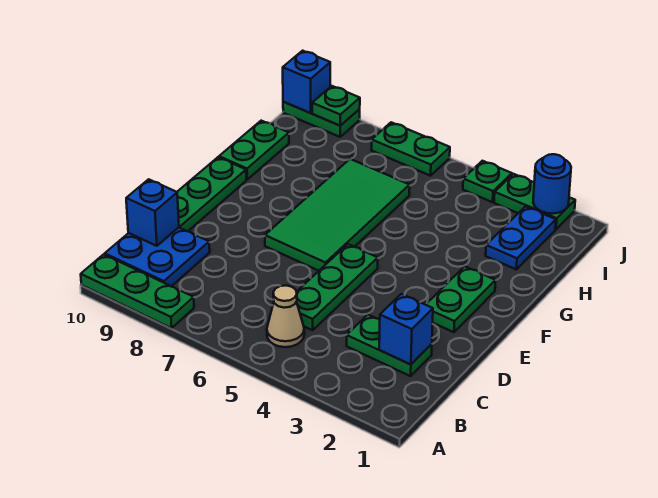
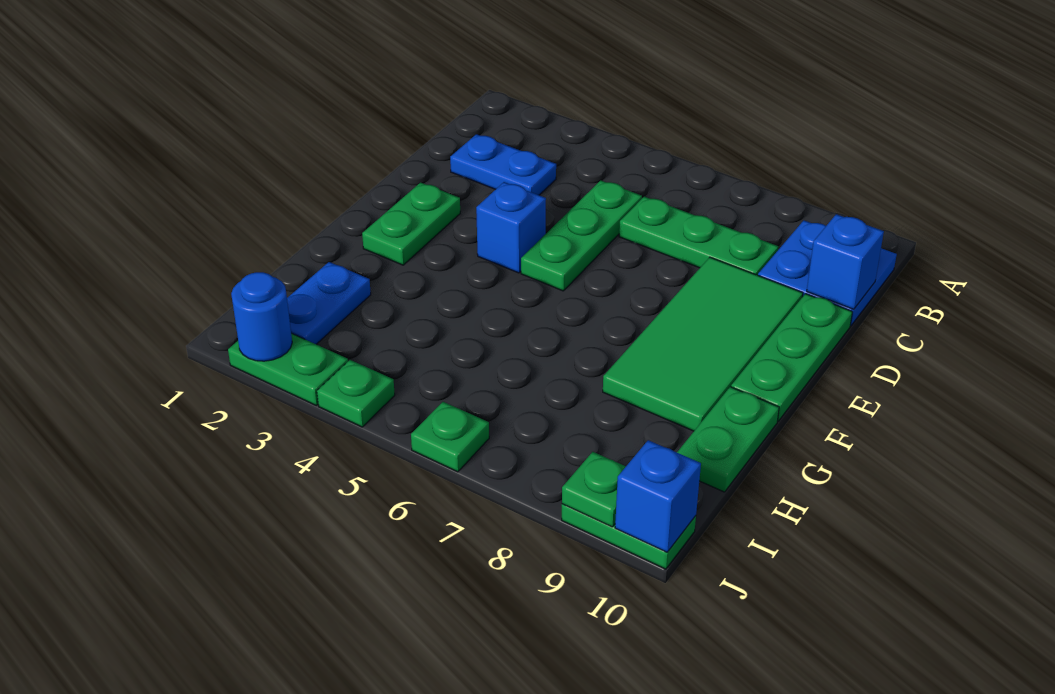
green 1x3 plate [81,254,194,328] -> green 1x3 plate moved to [619,197,778,275]
tan 1x1 cone [267,286,304,347] -> none
green 1x2 plate [347,315,432,376] -> blue 1x2 plate [450,134,556,195]
blue 1x1 brick [379,294,433,365] -> blue 1x1 brick moved to [476,182,546,273]
green 2x4 tile [265,159,410,271] -> green 2x4 tile moved to [603,257,803,431]
green 1x2 plate [372,122,450,176] -> green 1x1 plate [411,402,489,472]

